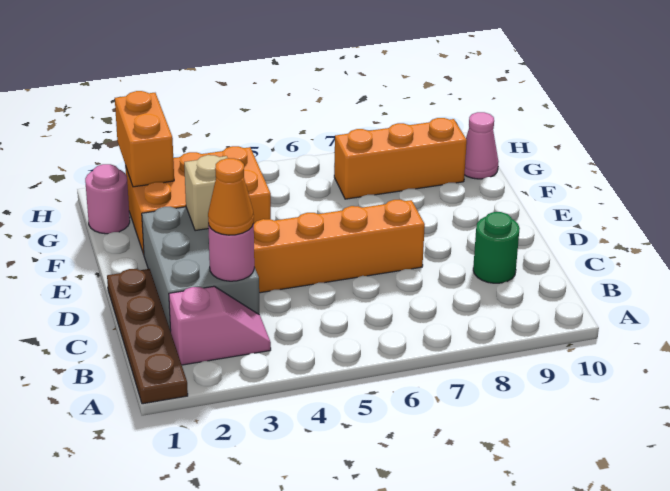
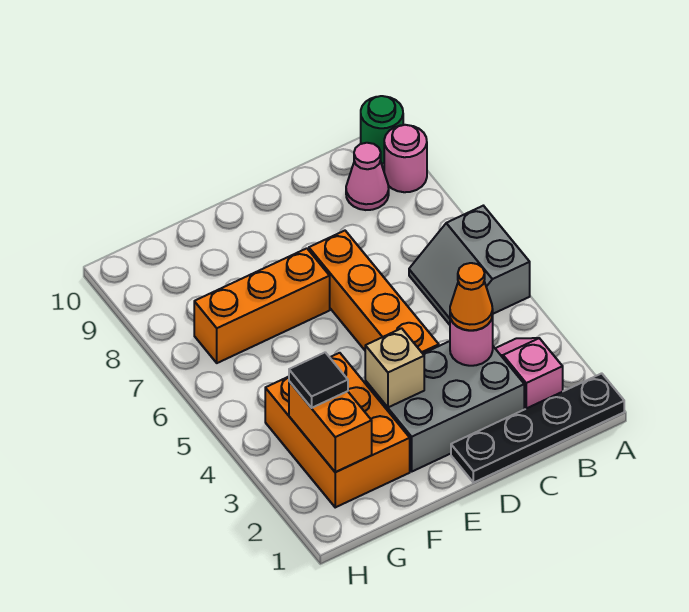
brown 1x4 plate [107,269,188,404] -> black 1x4 plate [451,373,624,483]
none -> grey 2x2 slope [409,206,530,325]
green 1x1 round brick [473,212,520,283] -> green 1x1 round brick moved to [361,96,403,163]
pink 1x1 round brick [85,164,130,234] -> pink 1x1 round brick moved to [384,125,427,192]
orange 1x2 brick [115,91,174,187] -> orange 1x2 brick turned to [289,381,372,472]
none -> black 1x1 tile [289,352,348,408]
orange 1x3 brick [334,118,467,199] -> orange 1x3 brick turned to [194,248,330,363]
pink 1x1 cone [465,112,499,179] -> pink 1x1 cone moved to [346,143,389,210]

